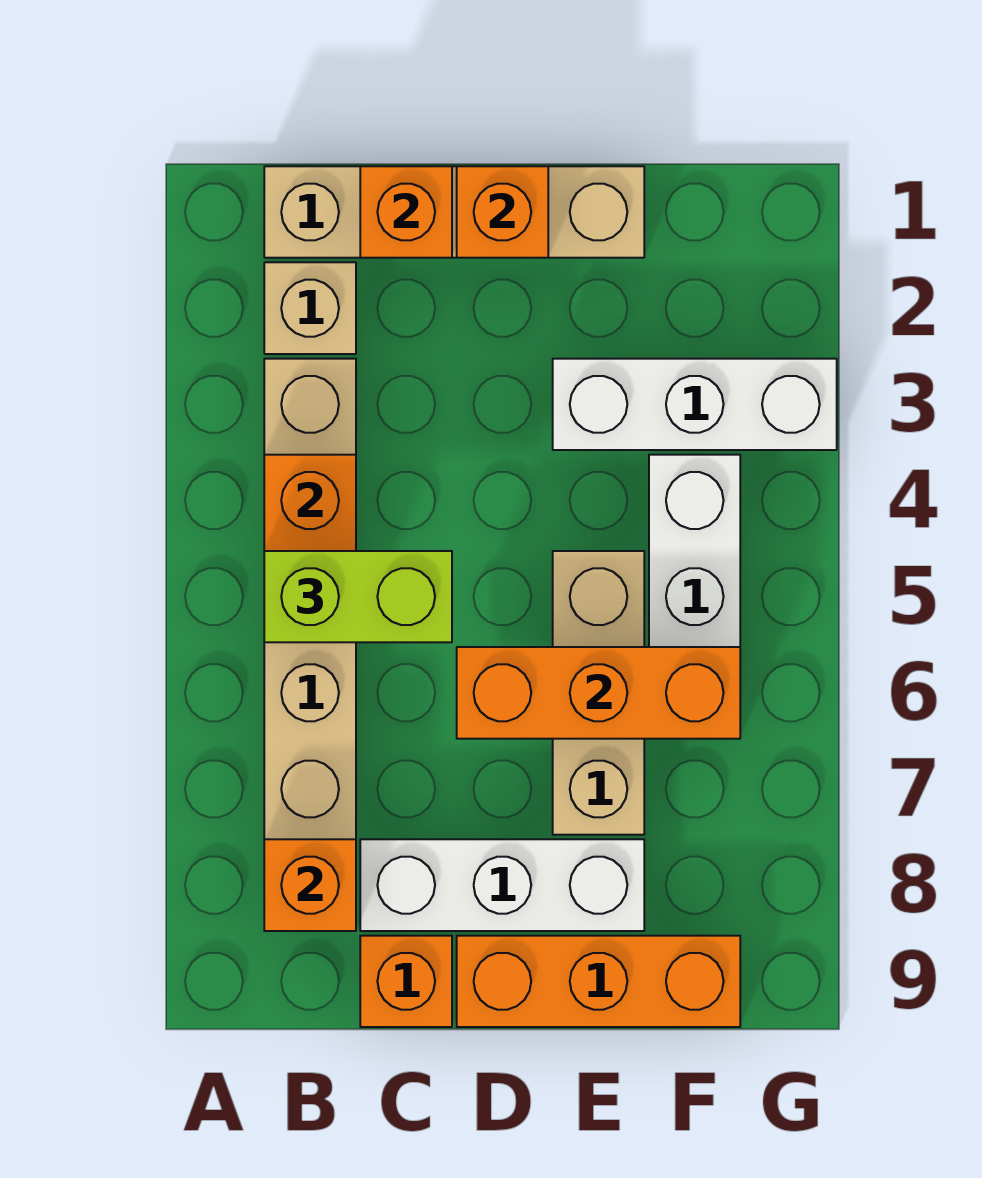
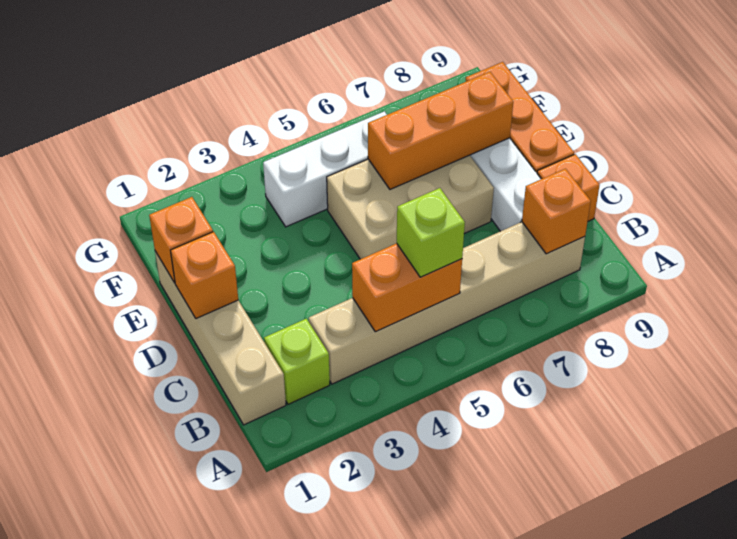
tan 1x1 brick [264,262,356,354] -> lime 1x1 brick [264,319,330,404]
lime 1x2 brick [264,551,452,642] -> lime 1x1 brick [397,188,465,277]
orange 1x1 brick [360,166,452,258] -> orange 1x1 brick moved to [149,197,213,283]
orange 1x3 brick [457,647,740,739] -> orange 1x3 brick turned to [368,72,513,189]
white 1x3 brick [553,359,837,450] -> none
tan 1x3 brick [553,551,644,835] -> tan 2x3 brick [327,155,494,259]

